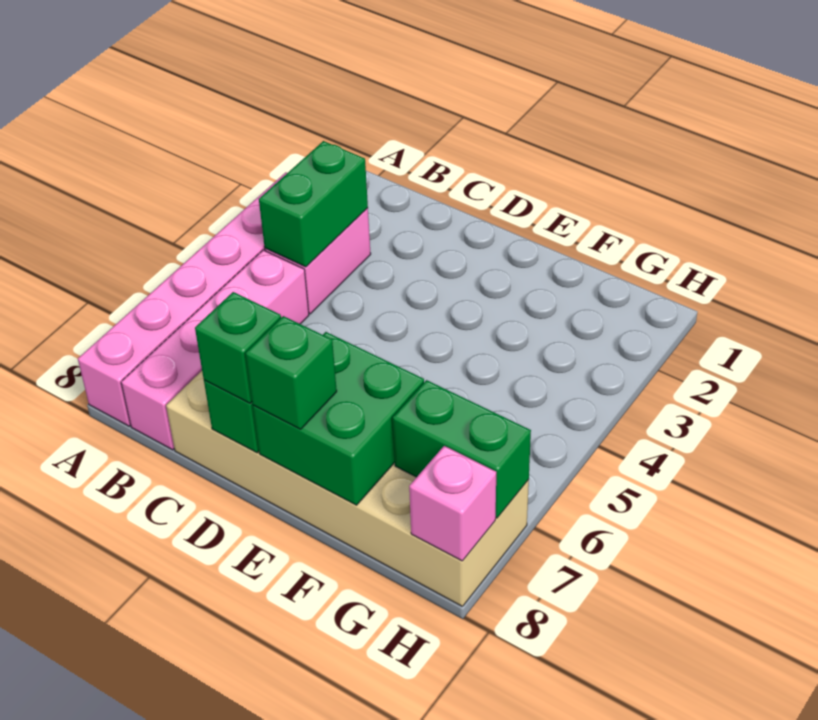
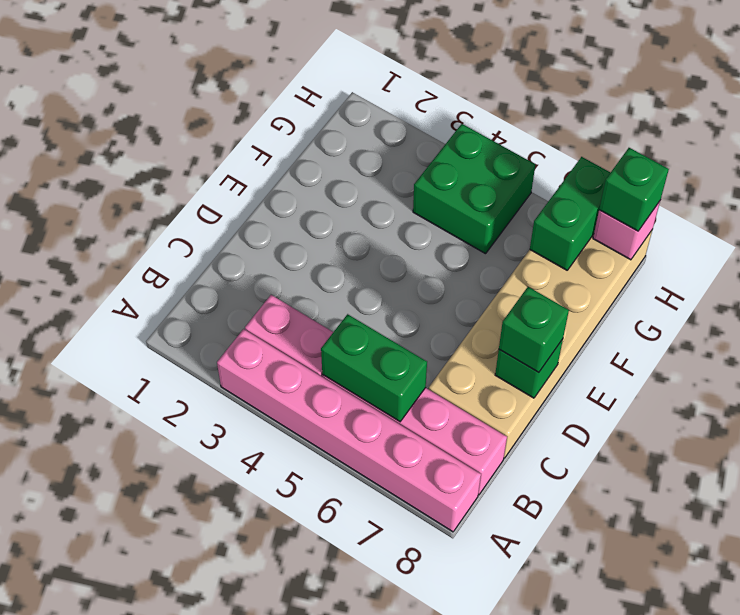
green 1x2 brick [259,141,368,267] -> green 1x2 brick moved to [321,314,427,422]
green 2x2 brick [253,332,424,505] -> green 2x2 brick moved to [413,124,535,254]
green 1x1 brick [245,316,337,429] -> green 1x1 brick moved to [599,148,669,231]

